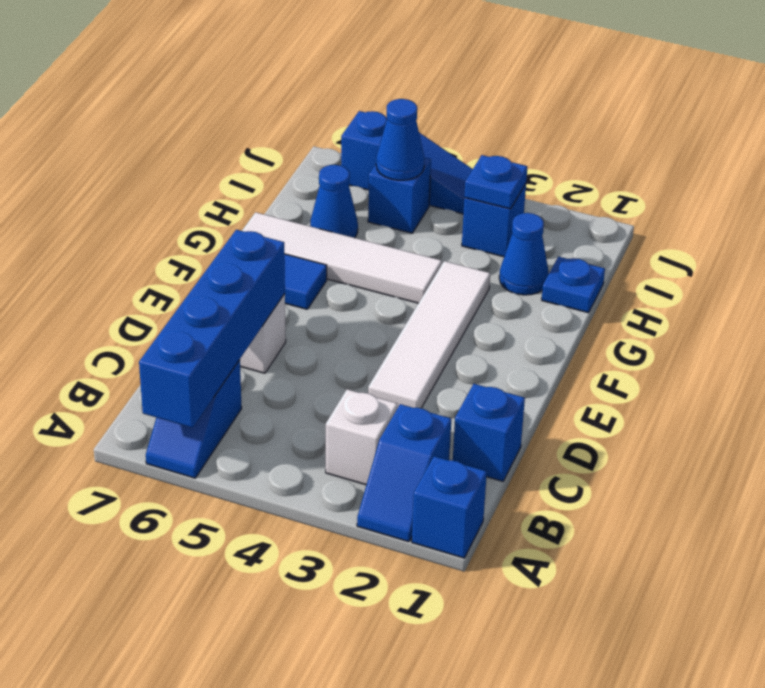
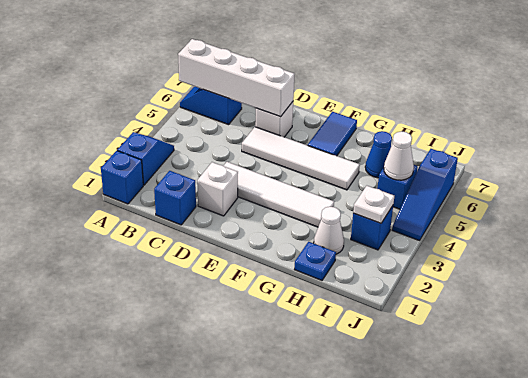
blue 1x2 slope [357,404,451,542] -> blue 1x2 slope turned to [117,132,174,185]
blue 1x4 brick [139,230,285,428] -> white 1x4 brick [178,39,295,117]
white 1x1 brick [326,389,397,485] -> white 1x1 brick moved to [197,162,238,216]
white 1x4 tile [242,212,442,303] -> white 1x4 tile turned to [242,127,360,190]
blue 1x1 cone [499,213,549,295] -> white 1x1 cone [314,207,344,254]
blue 1x1 plate [464,155,527,209] -> white 1x1 plate [353,186,394,223]
blue 1x1 cone [376,99,425,180] -> white 1x1 cone [384,131,414,180]

